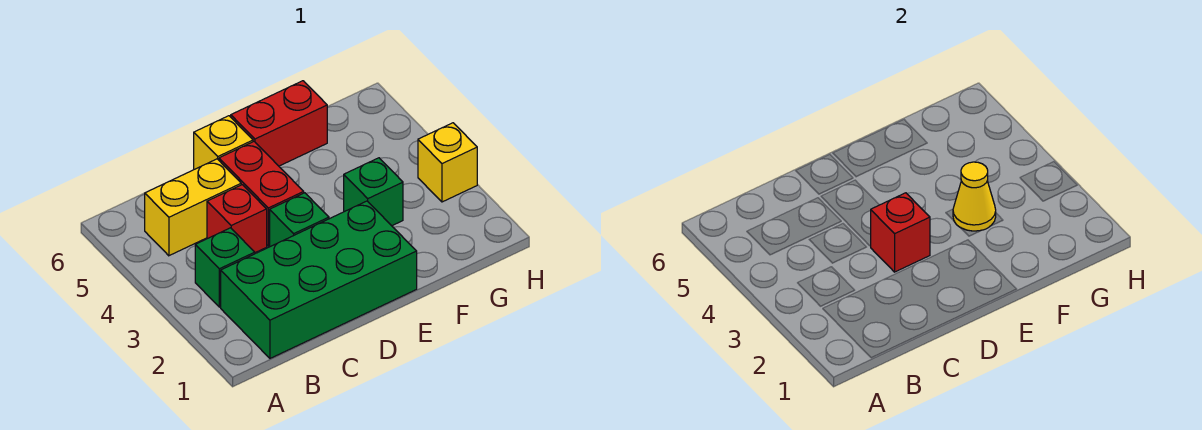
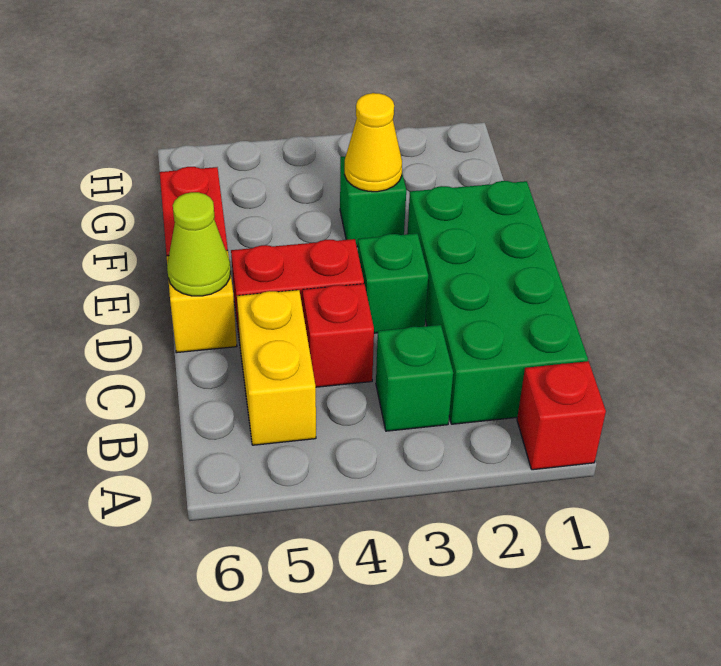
red 1x1 brick [871,193,930,272] -> red 1x1 brick moved to [517,361,606,470]
none -> lime 1x1 cone [167,192,231,296]
yellow 1x1 brick [418,123,477,202] -> none

